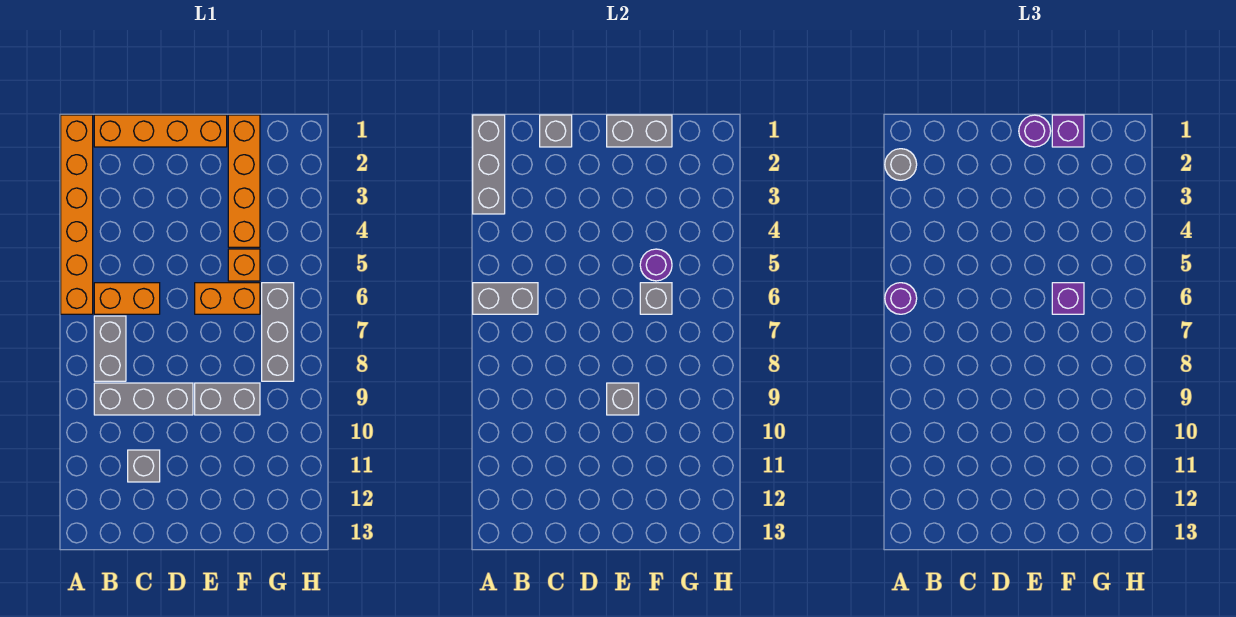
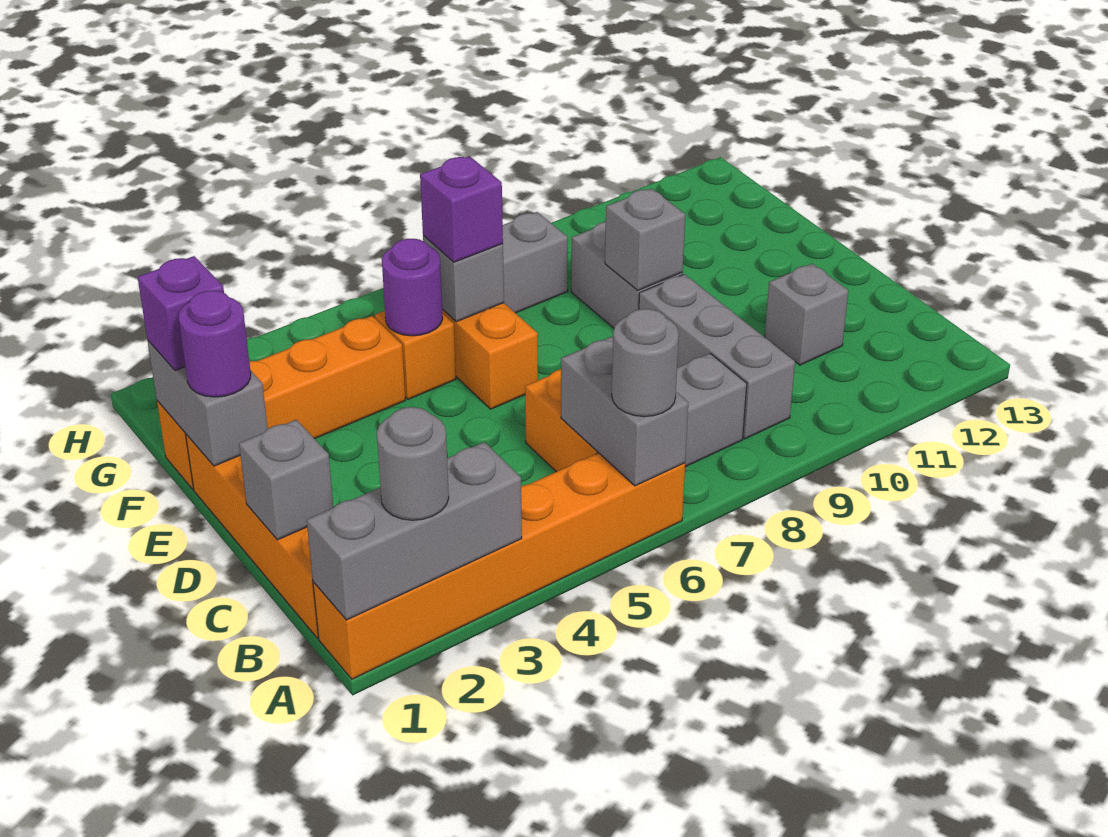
purple 1x1 round brick [885,283,917,314] -> grey 1x1 round brick [612,309,679,417]

